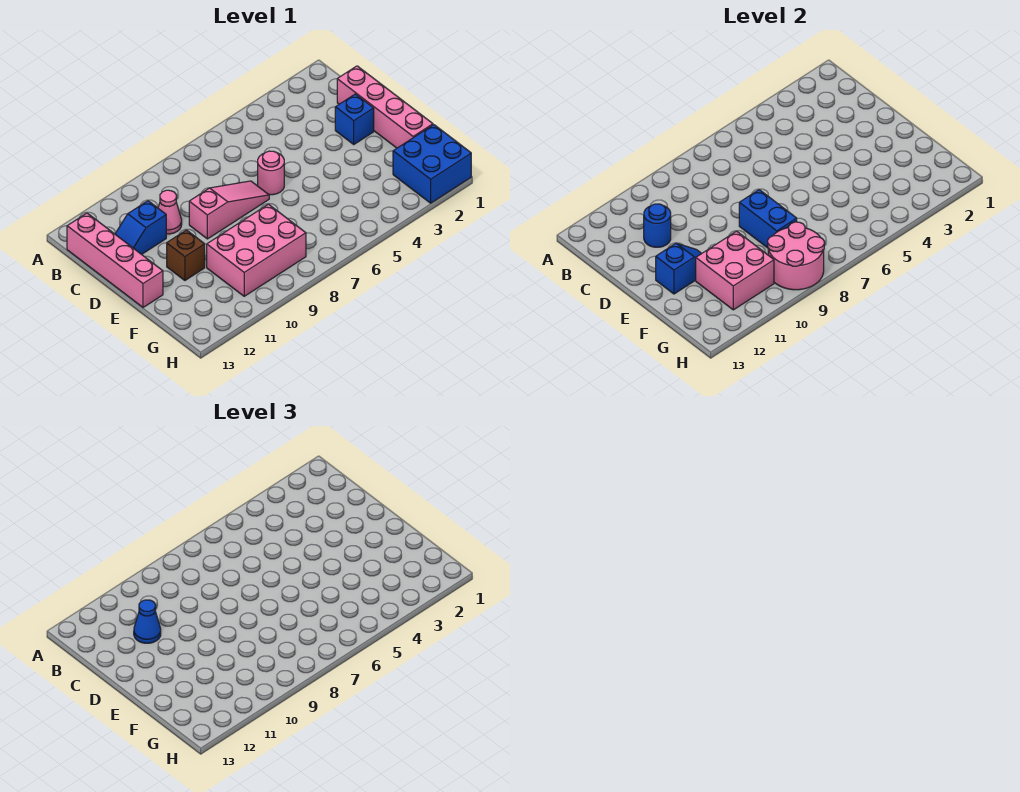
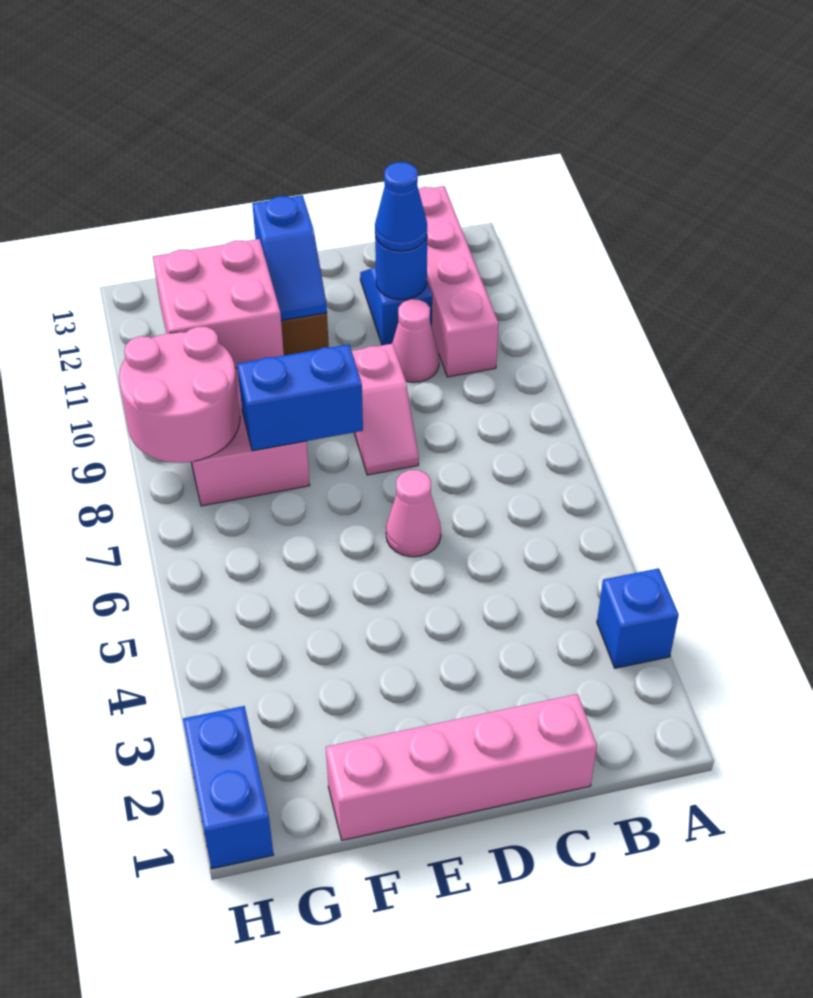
pink 1x4 brick [67,213,163,307] -> pink 1x4 brick turned to [418,186,499,377]
blue 1x1 brick [335,94,374,144] -> blue 1x1 brick moved to [597,568,679,668]
pink 1x1 round brick [258,151,284,195] -> pink 1x1 cone [386,470,441,557]
pink 1x3 slope [189,181,269,239] -> pink 1x2 slope [352,344,419,475]
blue 2x2 brick [393,125,471,203] -> blue 1x2 brick [183,706,273,869]

